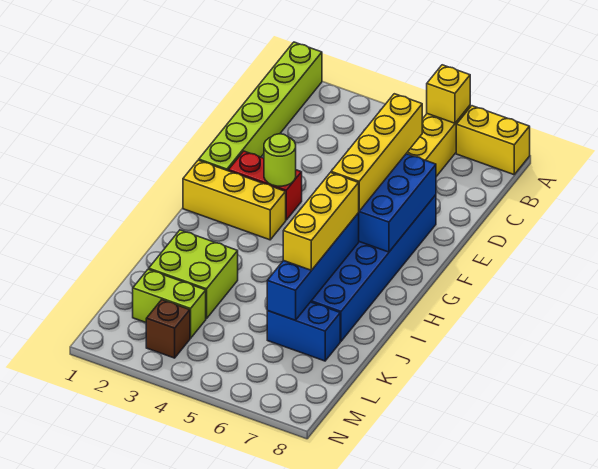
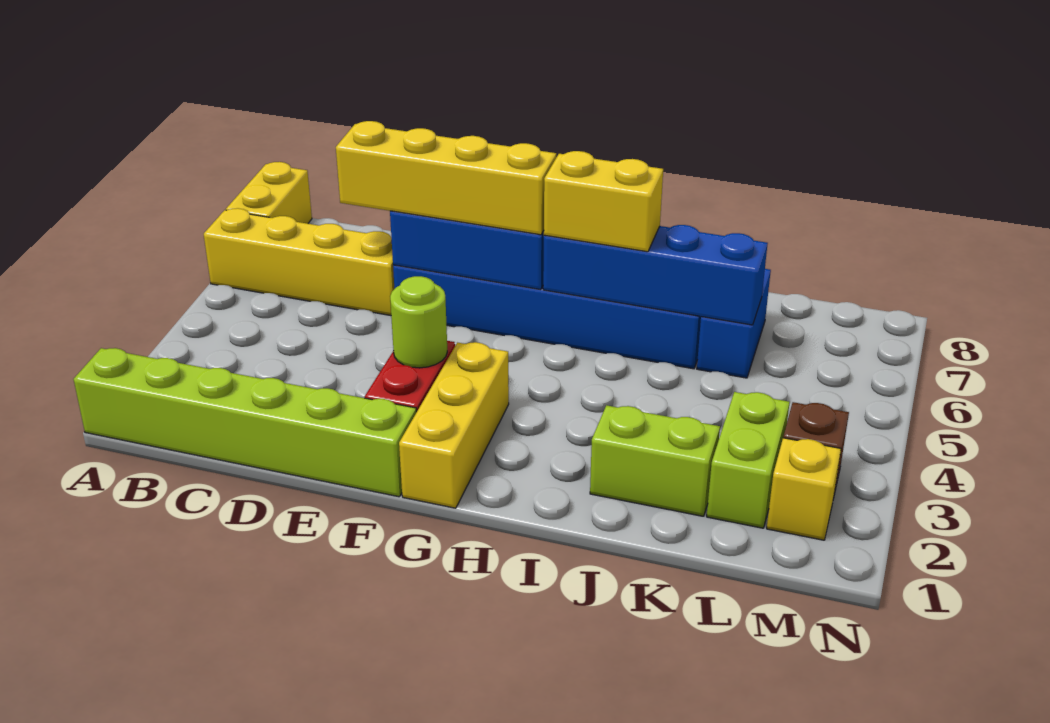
yellow 1x1 brick [427,65,470,123] -> yellow 1x1 brick moved to [767,438,841,540]
yellow 1x3 brick [283,173,359,270] -> yellow 1x2 brick [544,151,663,252]
lime 2x2 brick [149,230,238,319] -> lime 1x2 brick [590,405,720,516]

